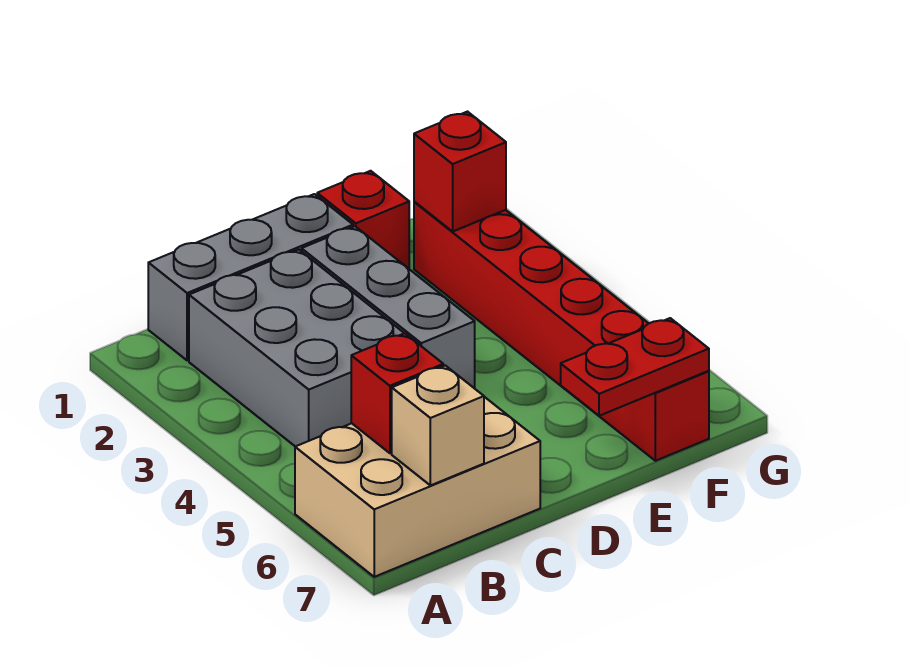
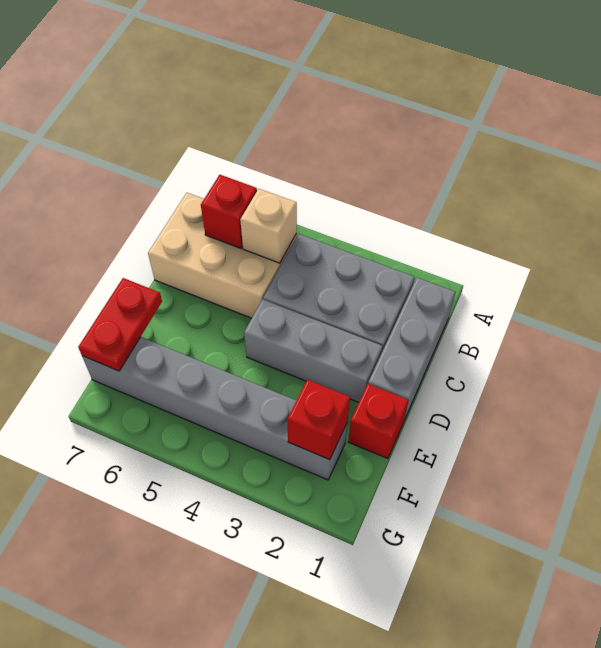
tan 2x3 brick [295,397,540,577] -> tan 2x3 brick turned to [148,193,297,318]
tan 1x1 brick [392,365,484,485] -> tan 1x1 brick moved to [240,189,297,263]
red 1x6 brick [414,202,709,461] -> grey 1x6 brick [82,337,348,480]

